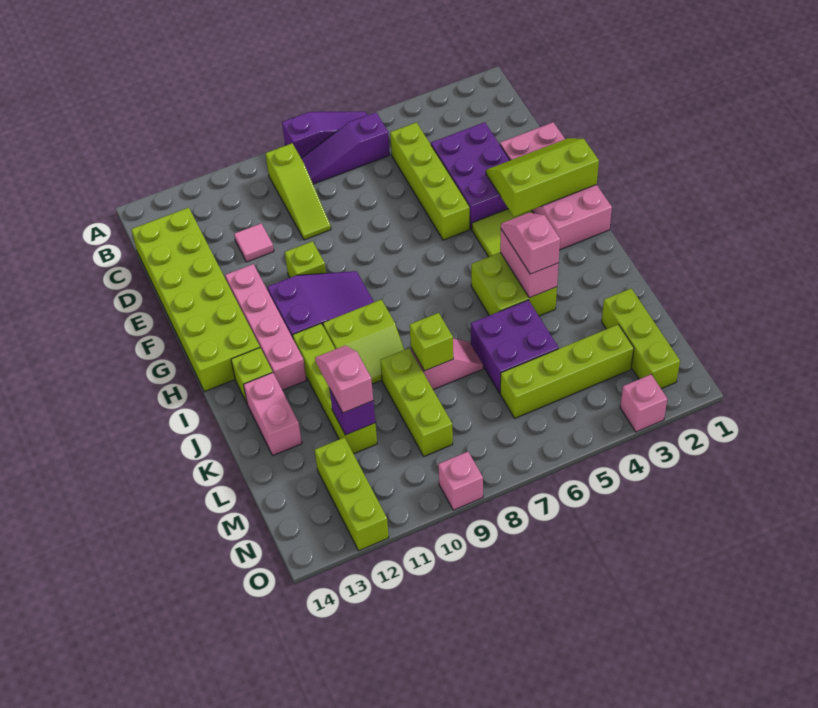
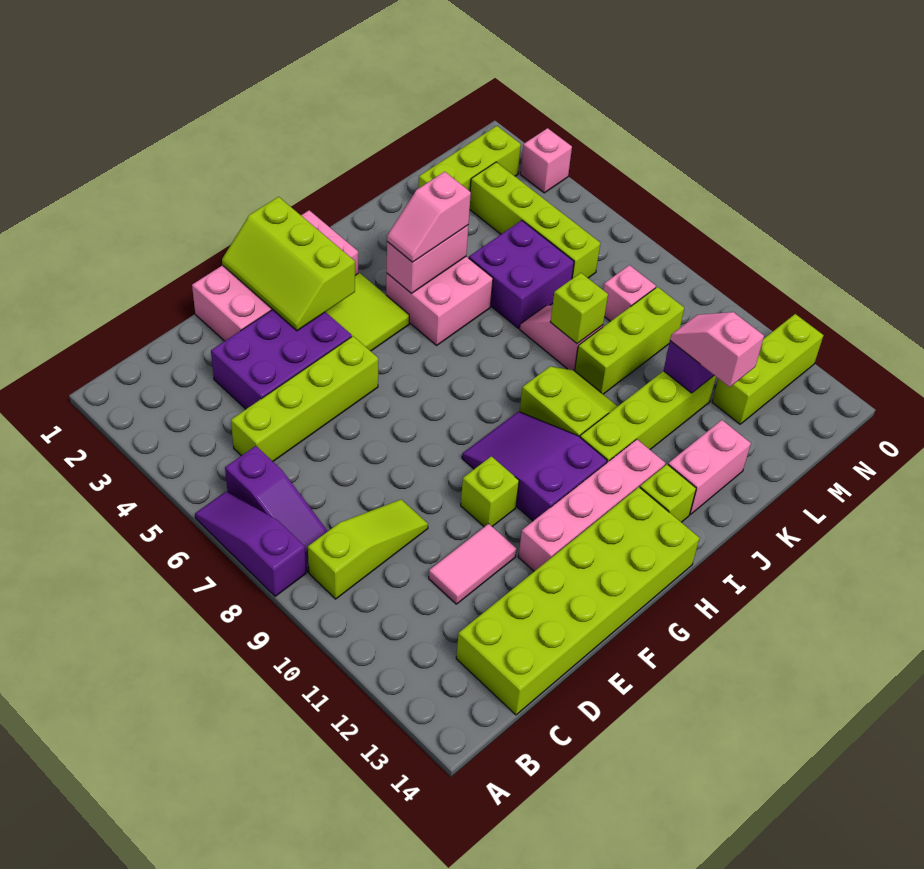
pink 1x1 tile [234,224,274,262] -> pink 1x2 tile [429,524,516,604]
lime 2x2 brick [471,252,557,316] -> pink 2x2 brick [386,256,493,345]
pink 1x2 slope [315,346,373,413] -> pink 1x2 slope turned to [670,312,764,387]
pink 1x1 brick [438,452,483,510] -> pink 1x1 brick moved to [603,265,656,321]

